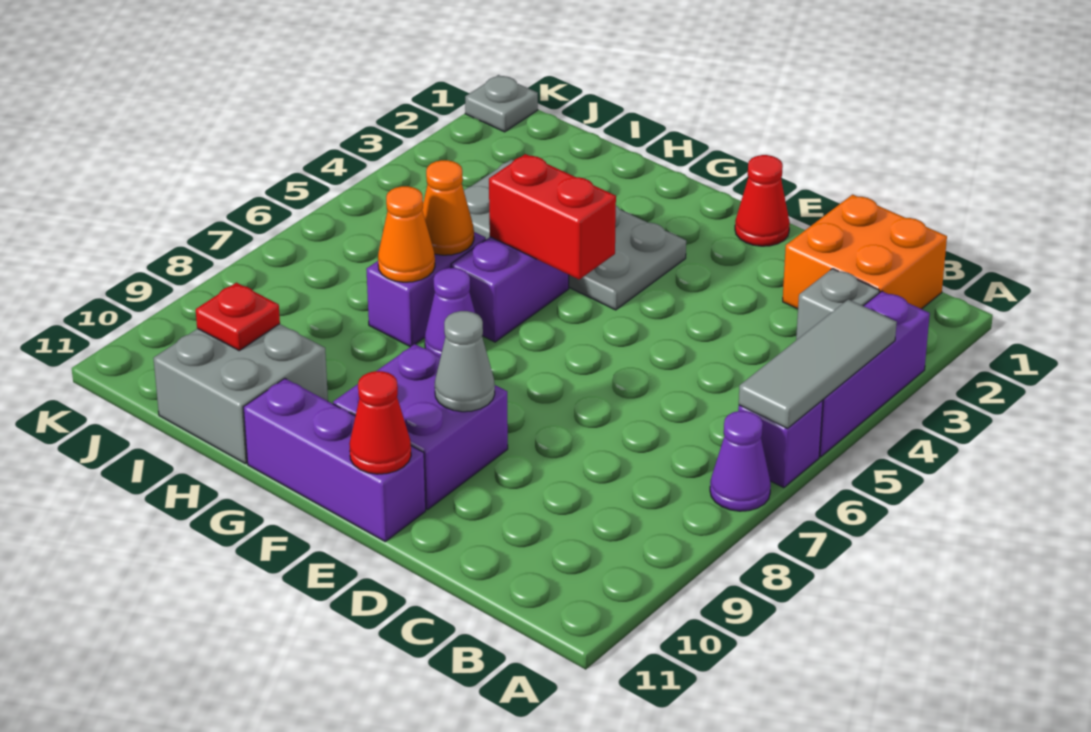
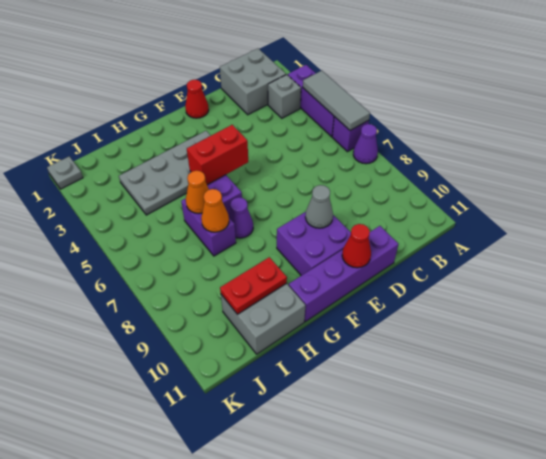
orange 2x2 brick [783,195,947,309] -> grey 2x2 brick [220,49,286,115]
purple 1x3 brick [243,378,426,541] -> purple 1x4 brick [289,226,398,322]
red 1x1 plate [196,283,280,351] -> red 1x2 plate [220,257,287,314]

